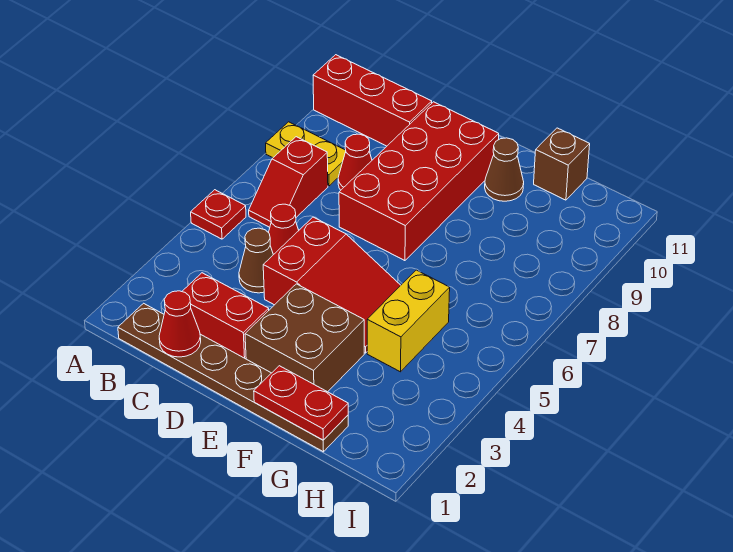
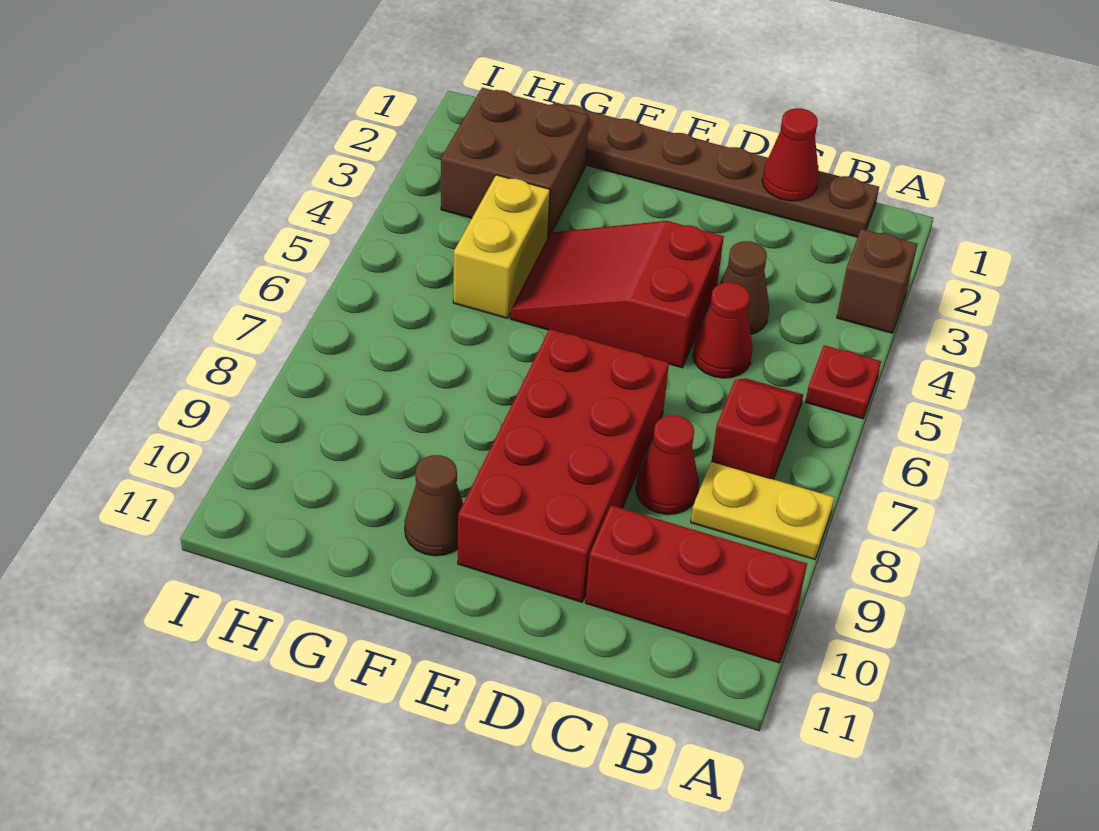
red 1x2 brick [182,273,269,359] -> none
brown 2x2 brick [245,284,364,392] -> brown 2x2 brick moved to [441,88,589,236]
red 1x2 plate [254,366,348,440] -> none
brown 1x1 brick [534,128,590,200] -> brown 1x1 brick moved to [837,229,917,333]

